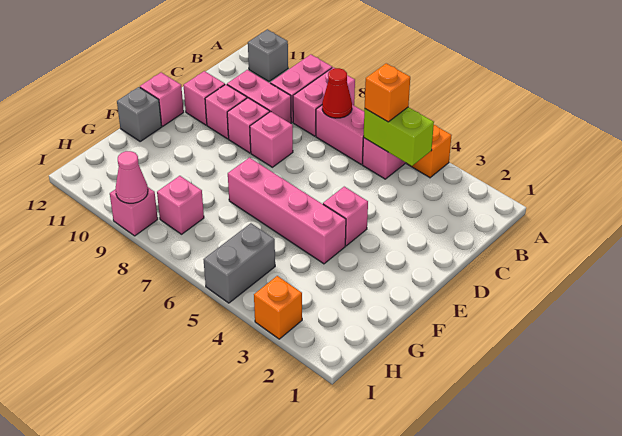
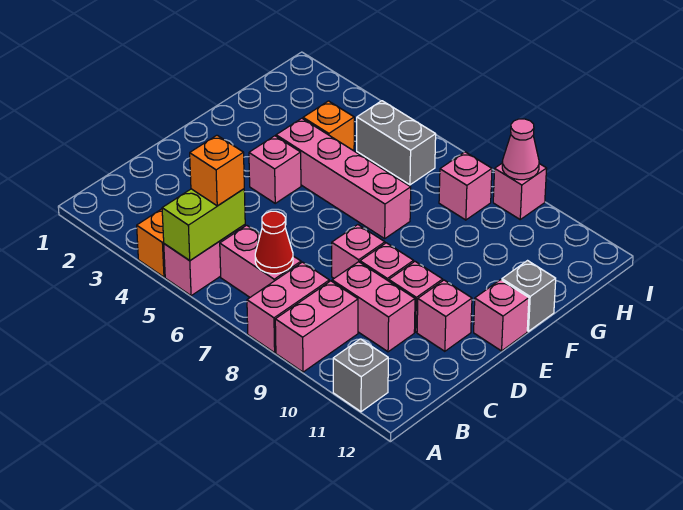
lime 1x2 brick [364,107,434,166] -> lime 1x2 brick turned to [162,189,245,261]
grey 1x2 brick [203,223,275,303] -> grey 1x2 brick turned to [357,101,436,185]
orange 1x1 brick [254,276,302,339] -> orange 1x1 brick moved to [303,101,354,151]

